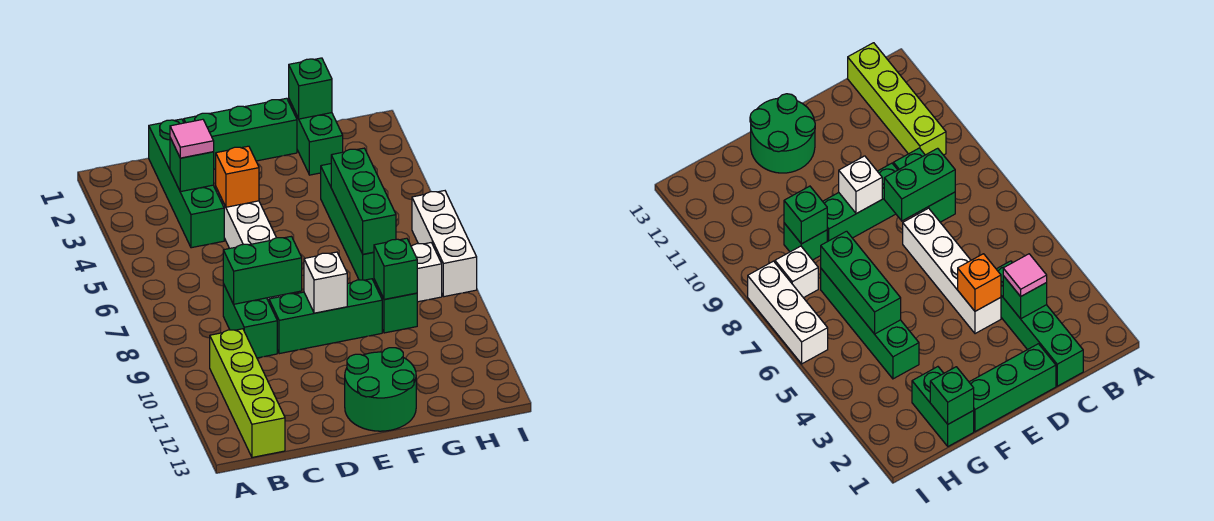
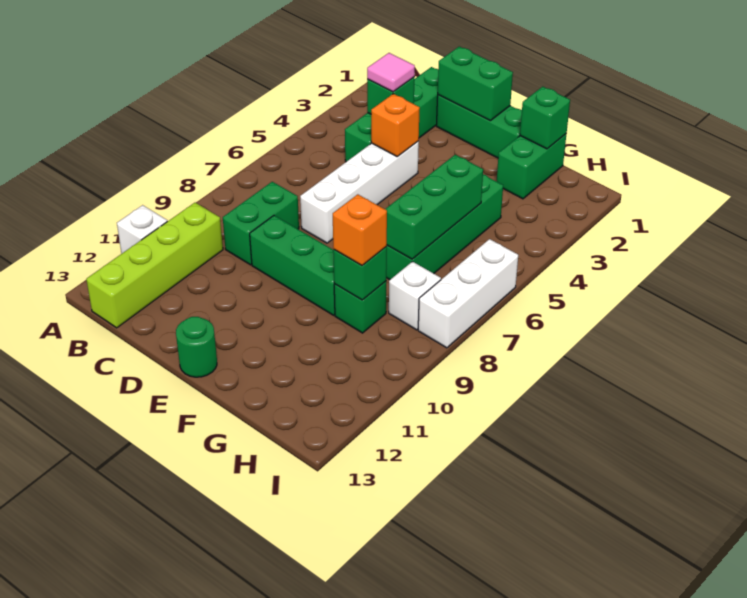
green 1x2 brick [223,236,302,304] -> green 1x2 brick moved to [438,47,513,121]
white 1x1 brick [304,252,347,313] -> white 1x1 brick moved to [117,205,167,254]
green 2x2 round brick [345,348,416,431] -> green 1x1 round brick [176,317,217,377]
none -> orange 1x1 brick [333,194,387,265]

